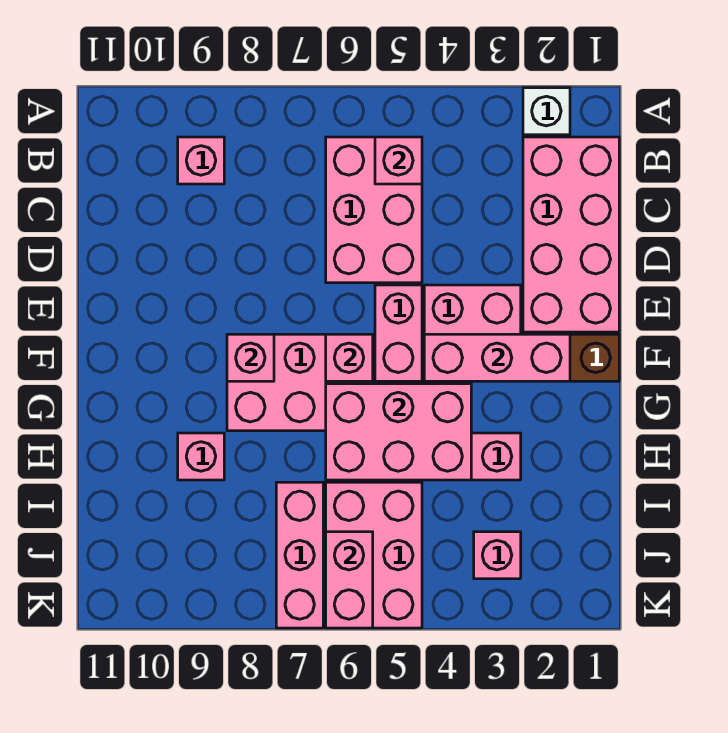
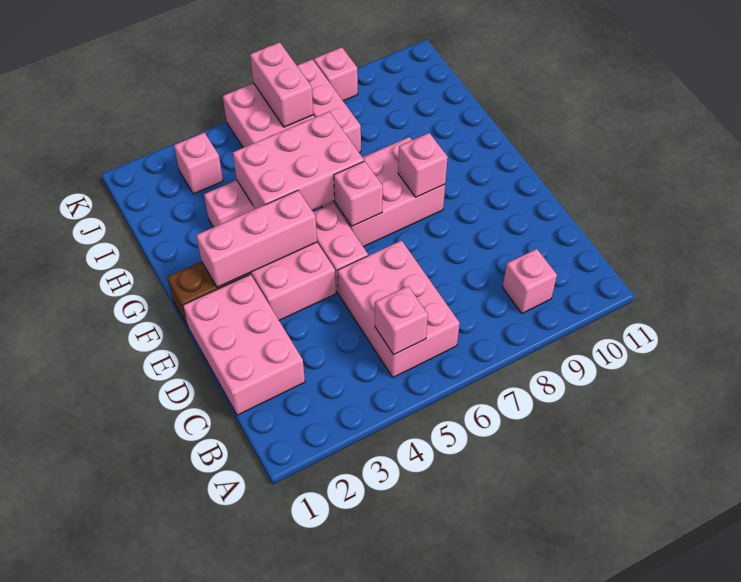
white 1x1 brick [523,88,570,135] -> none
pink 2x4 brick [523,137,619,332] -> pink 2x3 brick [183,274,305,415]
pink 1x1 brick [178,433,224,480] -> pink 1x1 brick moved to [314,47,358,101]

